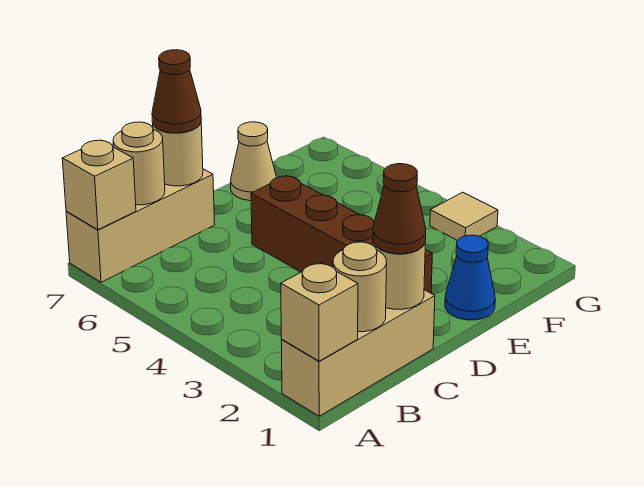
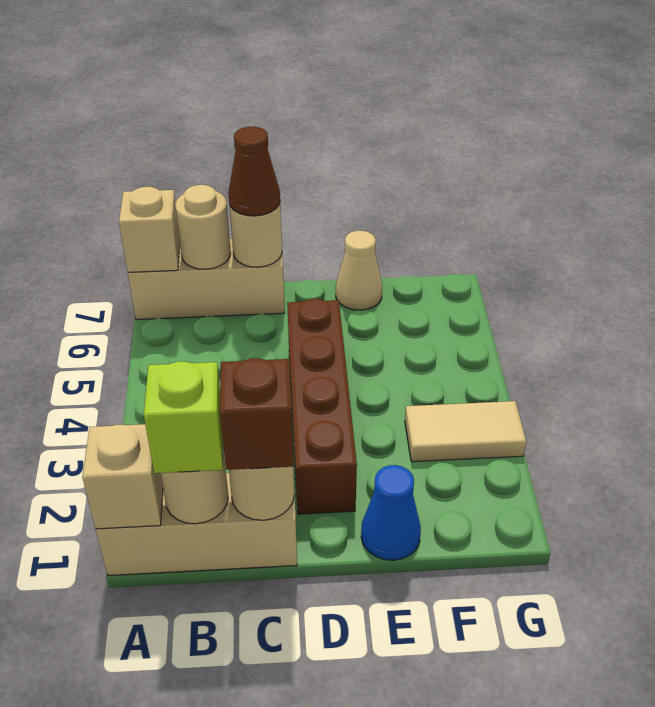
none -> lime 1x1 brick [144,361,223,473]
brown 1x1 cone [373,164,426,254] -> brown 1x1 brick [220,358,294,470]
tan 1x1 tile [430,192,498,241] -> tan 1x2 tile [405,401,526,462]

